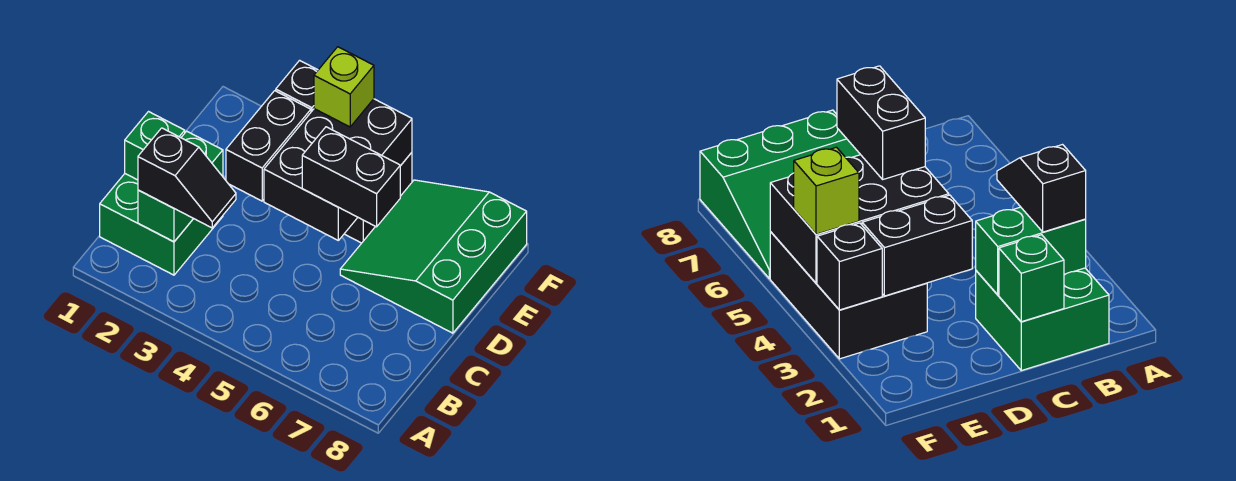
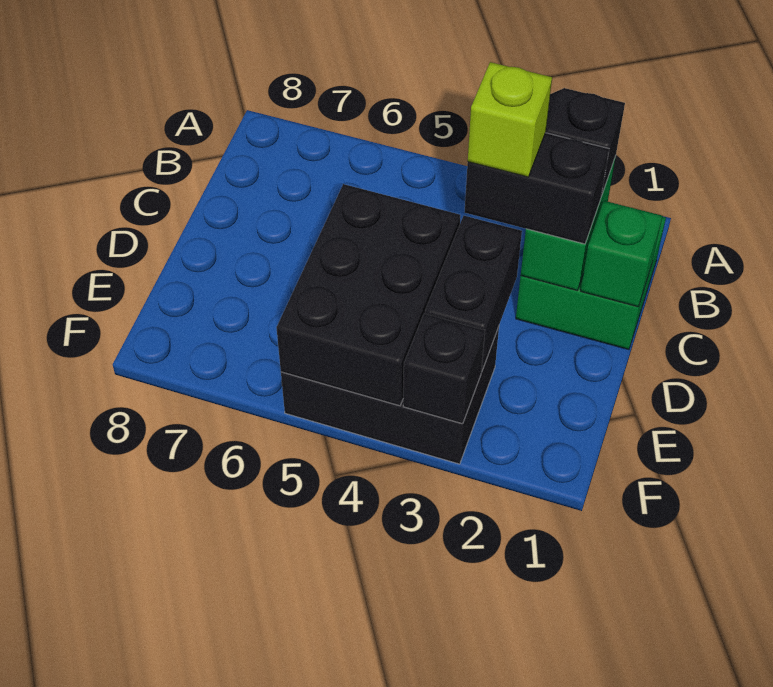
black 1x2 brick [302,127,400,227] -> black 1x2 brick moved to [464,133,609,244]
green 3x3 slope [340,180,527,333] -> none
lime 1x1 brick [314,47,374,127] -> lime 1x1 brick moved to [468,62,552,177]

